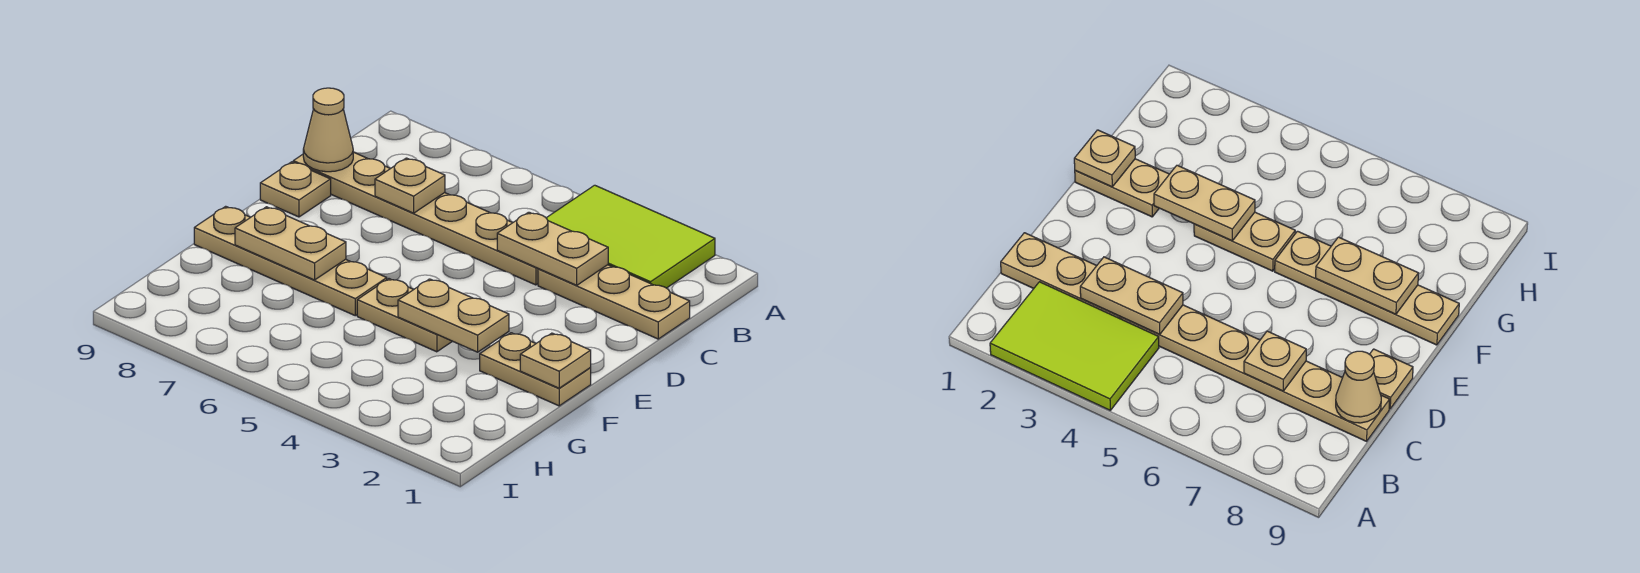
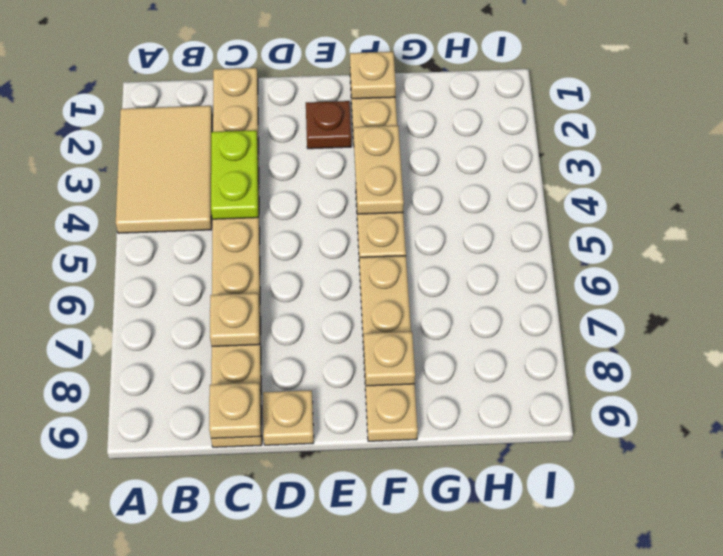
lime 2x3 tile [546,185,715,288] -> tan 2x3 tile [116,106,212,233]
tan 1x2 plate [497,212,608,285] -> lime 1x2 plate [211,130,258,219]
tan 1x1 cone [303,88,353,172] -> tan 1x1 plate [209,383,261,438]
none -> brown 1x1 plate [306,101,351,149]
tan 1x2 plate [235,207,346,280] -> tan 1x1 plate [364,332,415,386]

